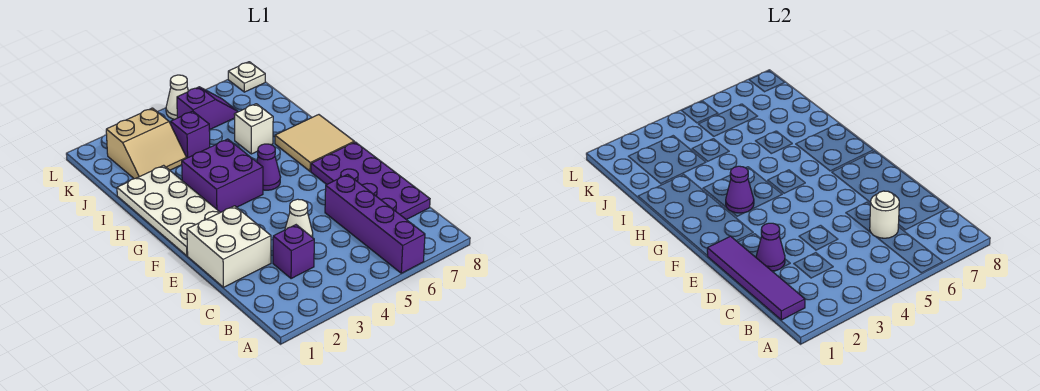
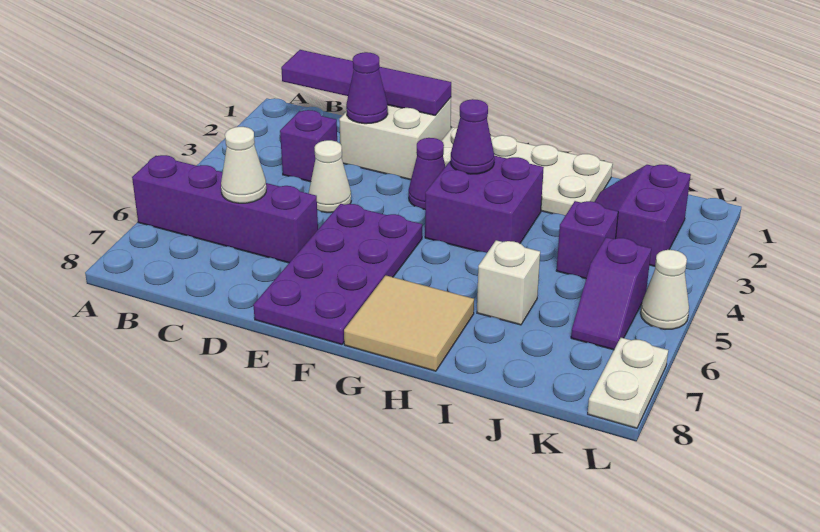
white 1x1 round brick [870,191,899,238] -> white 1x1 cone [221,127,266,203]
purple 2x4 plate [311,142,430,220] -> purple 2x4 plate turned to [253,204,422,345]
purple 1x1 cone [257,144,280,190] -> purple 1x1 cone moved to [409,138,445,209]
tan 2x2 slope [106,108,186,179] -> purple 2x2 slope [595,165,691,266]
white 1x1 plate [228,62,265,92] -> white 1x2 plate [588,338,668,428]

